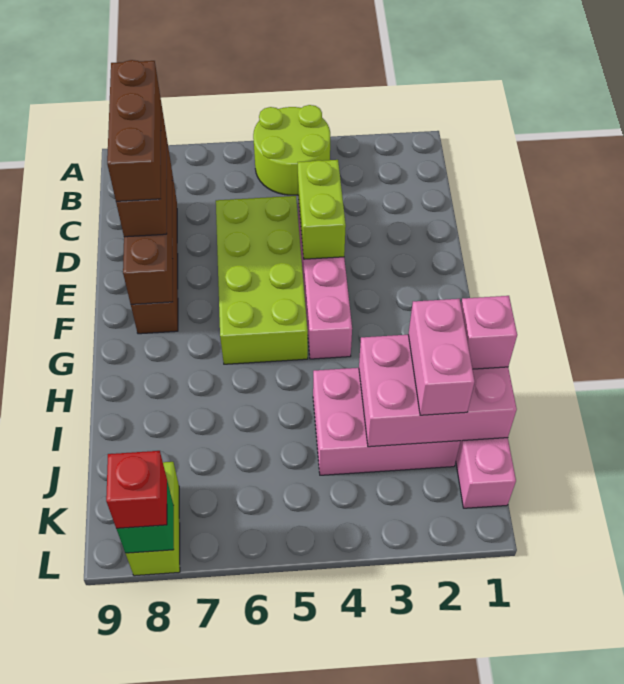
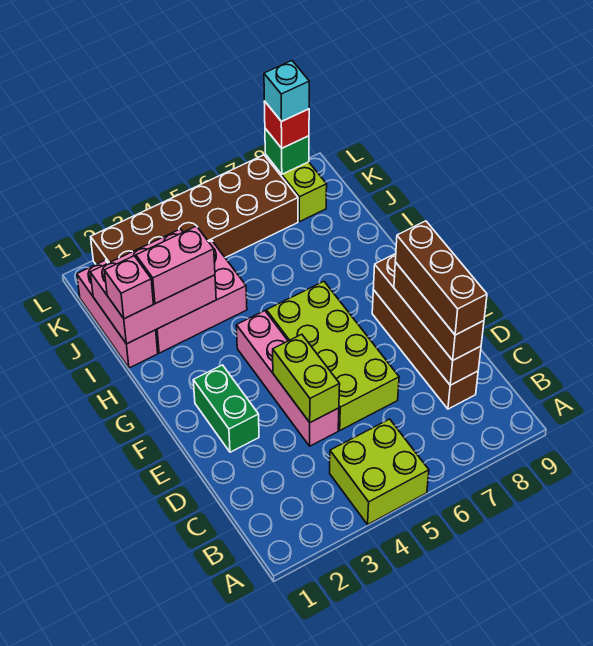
lime 2x2 round brick [253,105,330,195] -> lime 2x2 brick [330,419,429,524]
none -> green 1x2 brick [193,365,259,452]
pink 1x2 brick [408,299,475,415] -> pink 1x2 brick turned to [136,226,215,304]
none -> brown 2x6 brick [91,155,298,264]
none -> cyan 1x1 brick [264,61,309,122]

